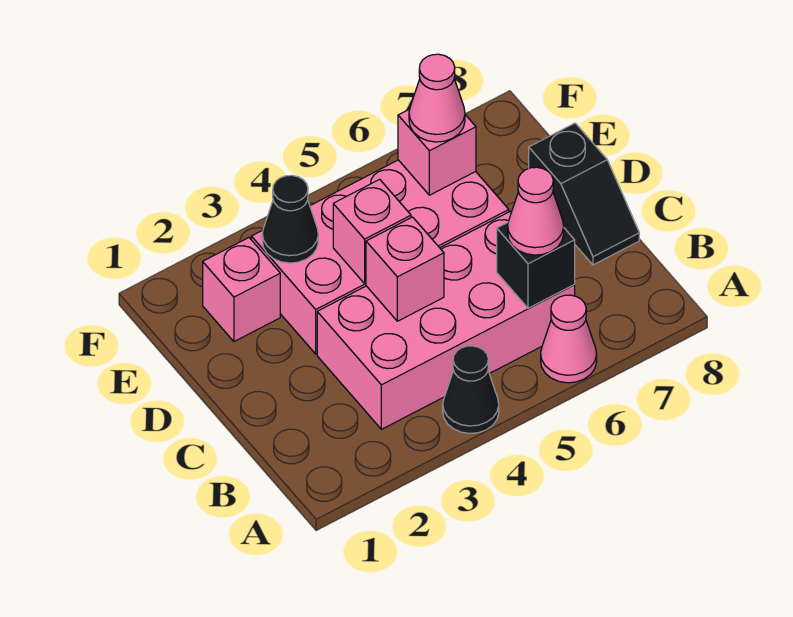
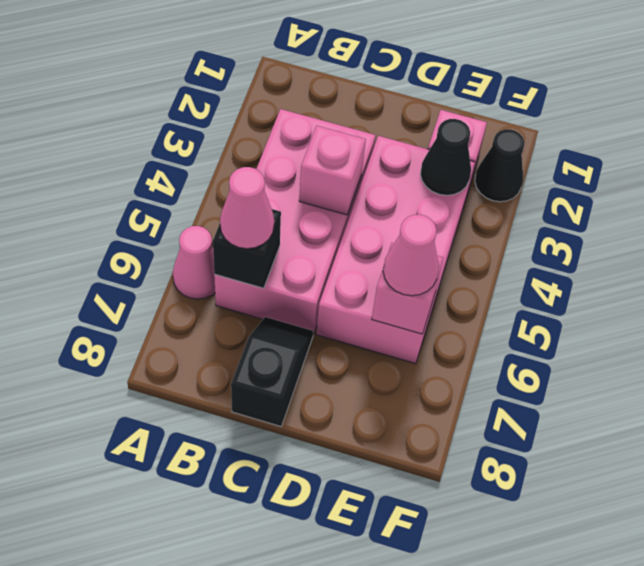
black 1x1 cone [443,346,499,433] -> black 1x1 cone moved to [475,129,524,202]
black 1x2 slope [529,123,639,265] -> black 1x2 slope turned to [231,317,313,426]
pink 1x1 brick [333,179,411,283] -> none

